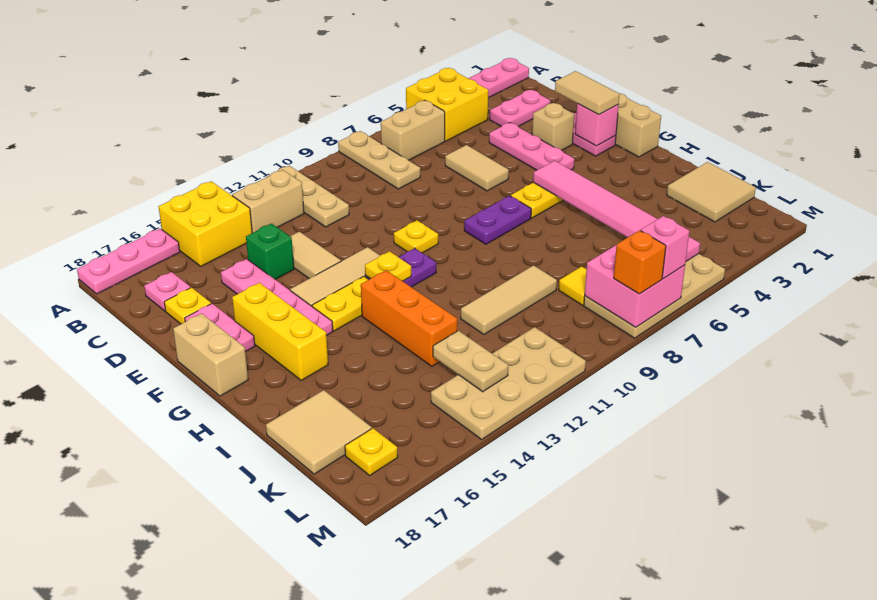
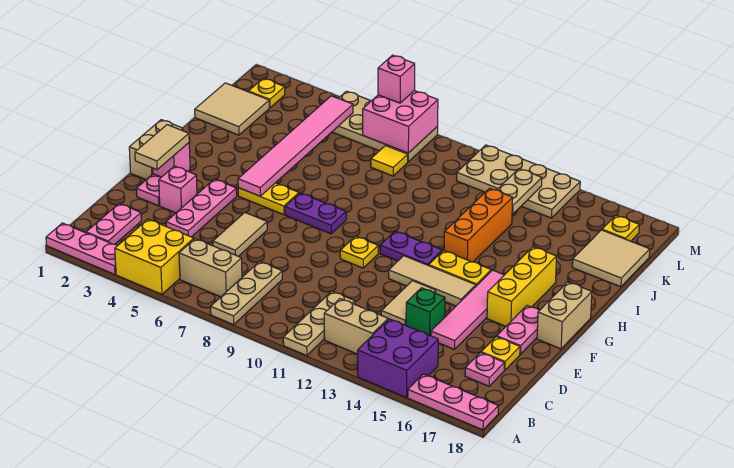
yellow 2x2 brick [159,181,252,266] -> purple 2x2 brick [358,319,438,398]
pink 1x2 plate [490,90,550,126] -> pink 1x2 plate turned to [86,204,141,244]
pink 1x4 plate [221,259,333,336] -> pink 1x4 tile [431,270,504,349]
tan 1x1 brick [532,103,574,150] -> pink 1x1 brick [159,166,197,213]
yellow 1x1 plate [365,251,411,281] -> yellow 1x1 plate moved to [249,78,285,108]
tan 1x3 tile [461,265,557,334] -> none
orange 1x1 brick [614,230,666,294] -> none

